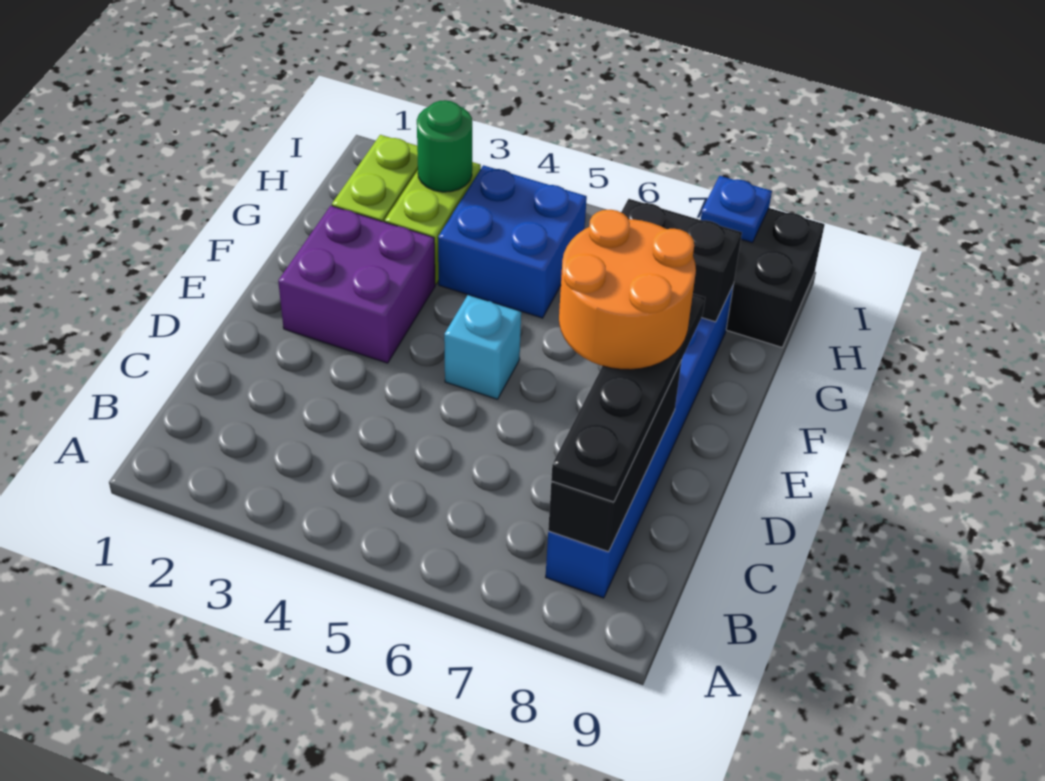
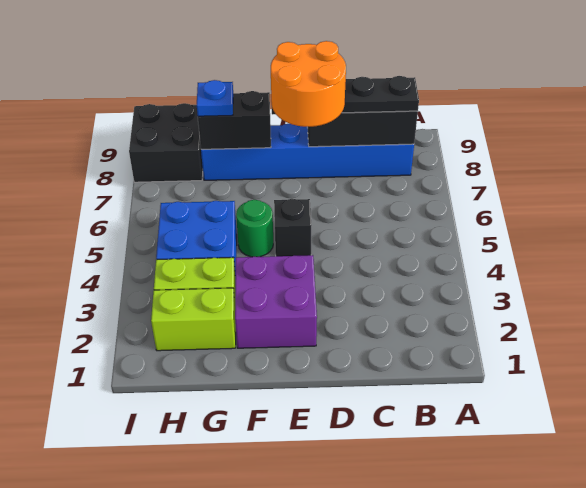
cyan 1x1 brick [444,295,521,399] -> black 1x1 brick [274,199,312,256]
black 1x2 brick [621,199,742,322] -> black 1x2 brick turned to [198,91,271,149]
green 1x1 round brick [417,100,472,192] -> green 1x1 round brick moved to [236,200,273,257]
blue 1x1 plate [701,176,772,243] -> blue 1x1 plate moved to [197,80,233,116]

